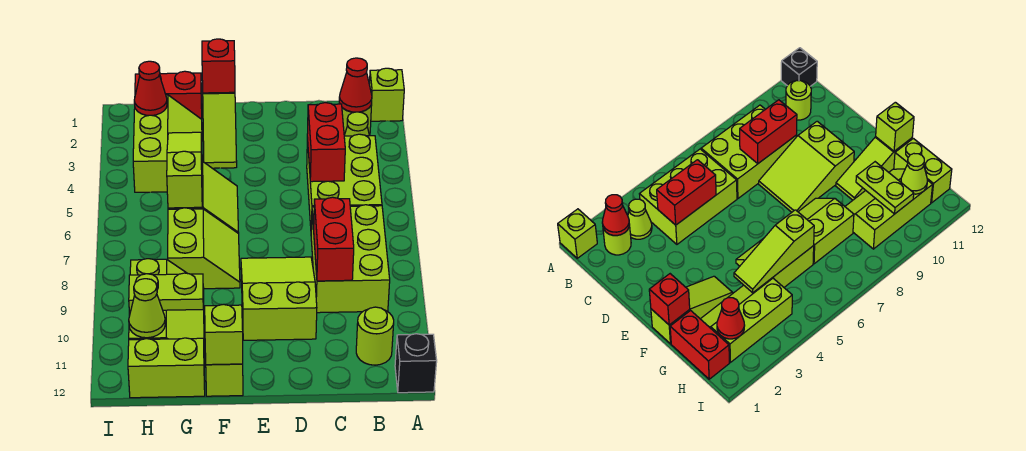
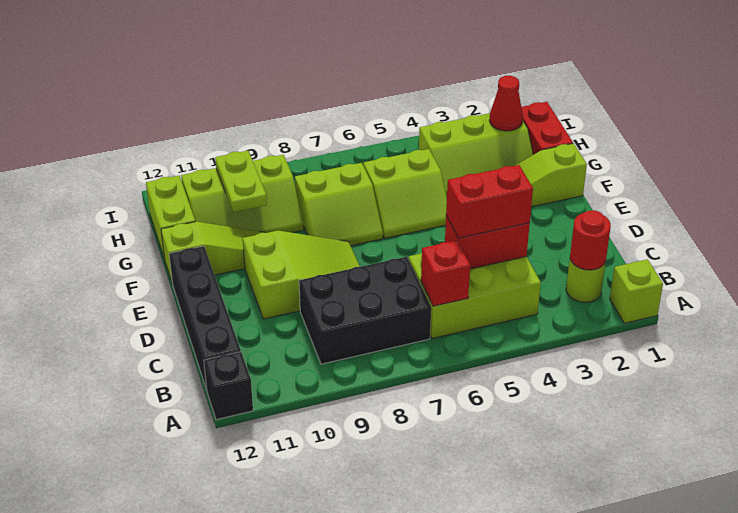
red 1x1 cone [339,58,372,112] -> red 1x1 round brick [570,210,611,270]
lime 1x1 cone [344,112,369,136] -> none
lime 2x3 brick [311,205,390,313] -> black 2x3 brick [299,257,431,364]
lime 1x1 round brick [356,307,394,365] -> none
none -> black 1x4 brick [169,246,241,390]
red 1x2 brick [314,197,354,281] -> red 1x2 brick moved to [446,165,533,238]
red 1x1 brick [202,39,235,93] -> red 1x1 brick moved to [421,240,470,306]
lime 1x1 brick [205,304,243,365] -> none
lime 1x3 slope [167,132,202,208] -> none
lime 1x1 cone [129,279,165,338] -> none

